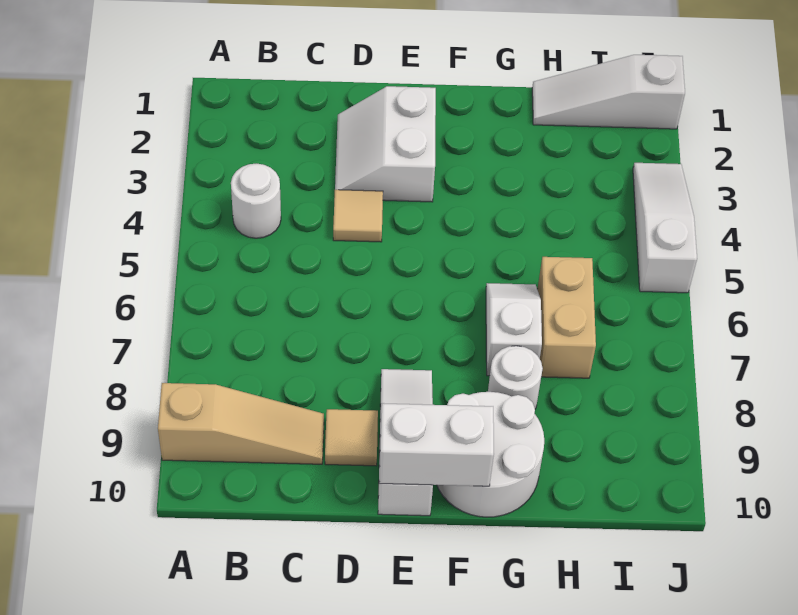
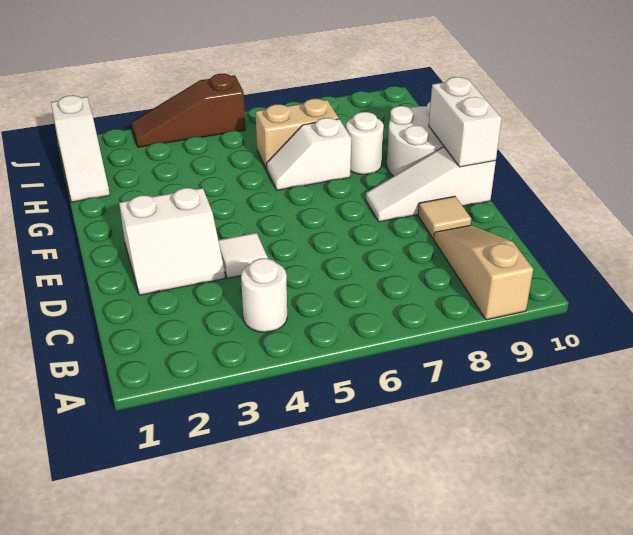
tan 1x1 tile [333,190,383,242] -> white 1x1 tile [218,233,268,278]
white 1x3 slope [633,163,697,293] -> brown 1x3 slope [131,74,245,147]

